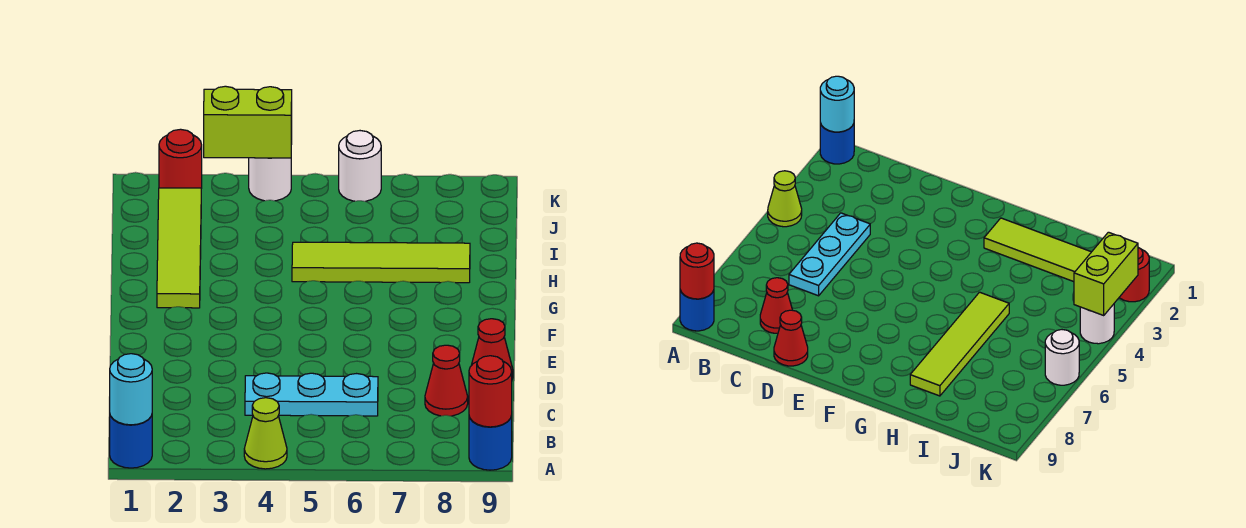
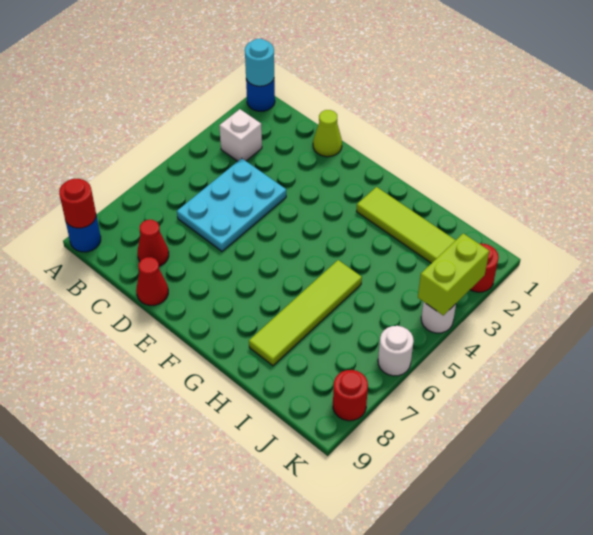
lime 1x1 cone [244,398,287,469] -> lime 1x1 cone moved to [313,110,342,157]
none -> white 1x1 brick [219,109,262,161]
cyan 1x3 plate [245,373,378,416] -> cyan 2x3 plate [177,158,286,251]
none -> red 1x1 round brick [333,370,368,421]

